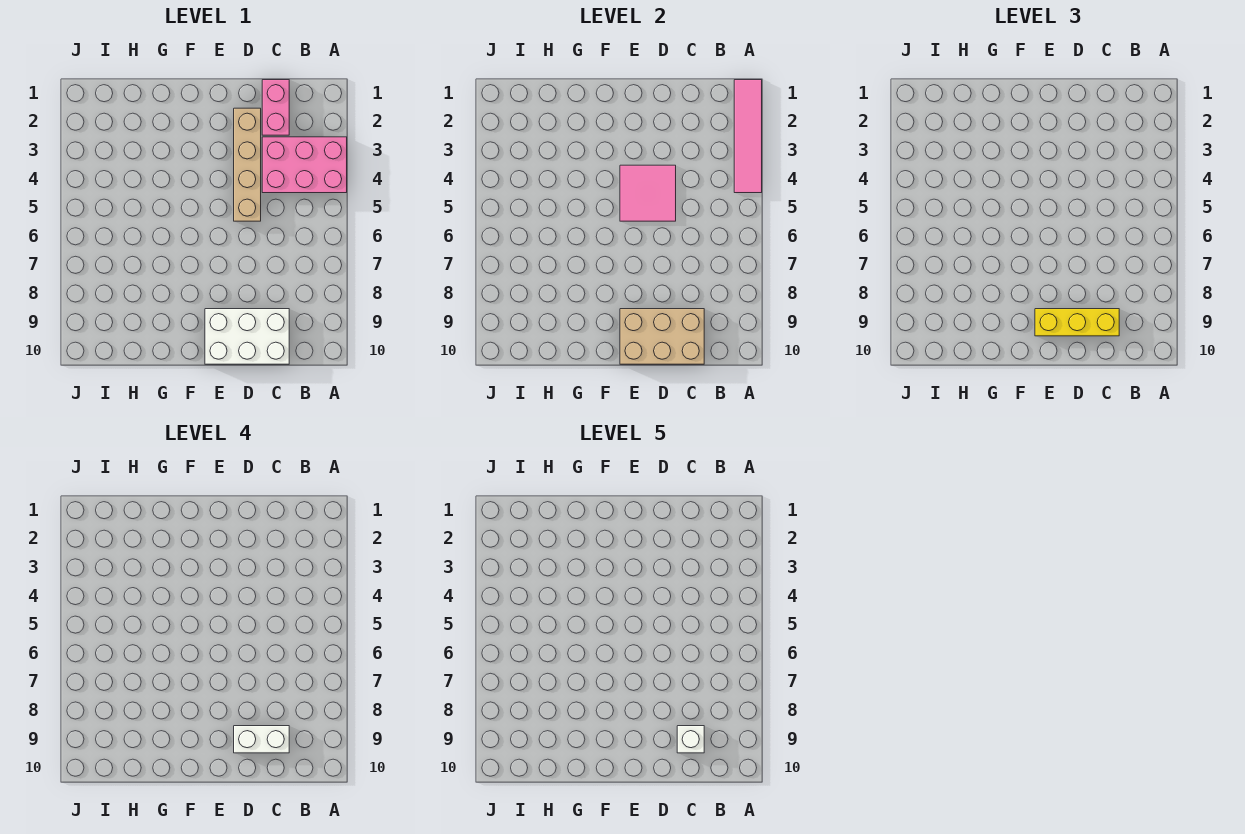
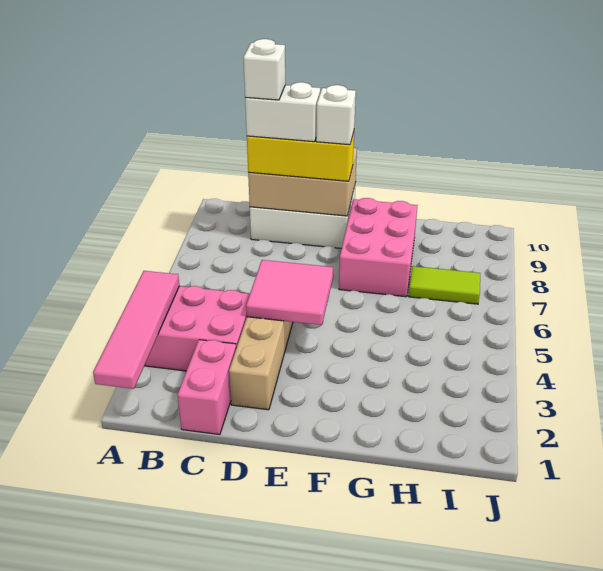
none -> white 1x1 brick [316,85,356,145]
none -> pink 2x3 brick [339,198,418,297]
none -> lime 1x2 tile [409,266,480,304]

